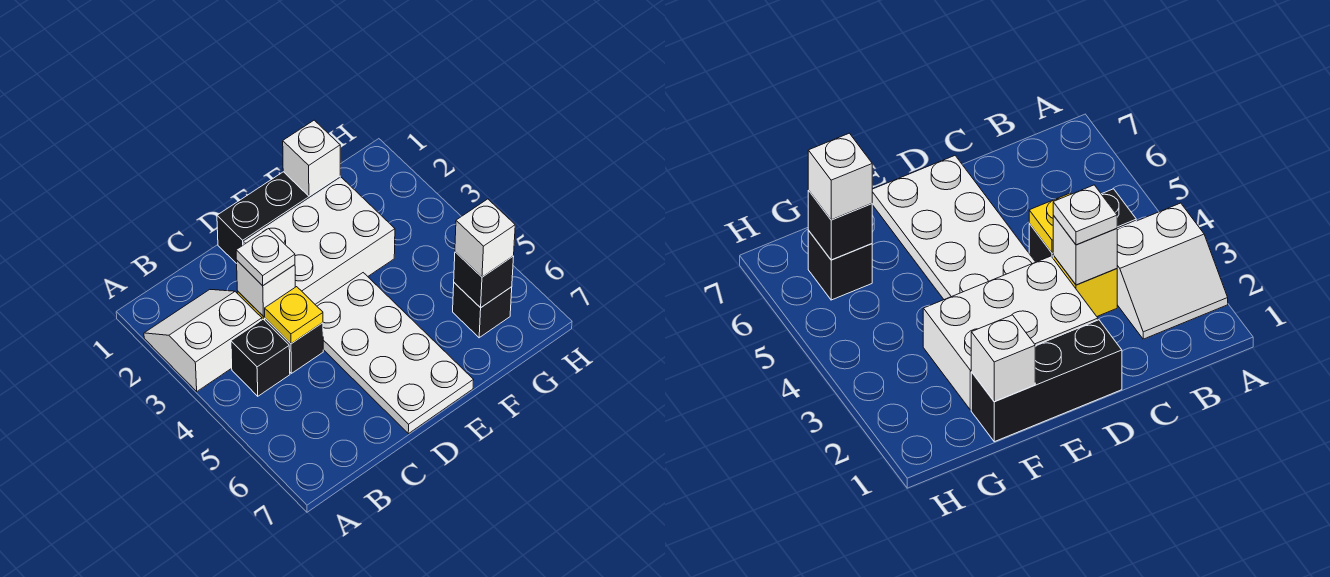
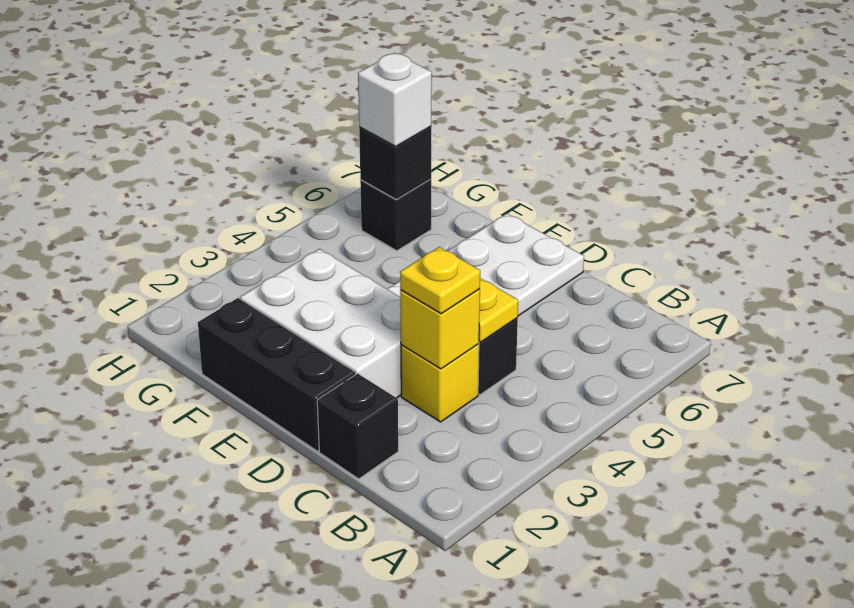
white 2x2 slope [144,290,262,391] -> none
black 1x1 brick [231,319,290,396] -> black 1x1 brick moved to [317,374,398,479]
white 1x1 brick [237,261,295,316] -> yellow 1x1 brick [400,289,480,369]
white 1x1 plate [236,229,295,286] -> yellow 1x1 plate [400,247,480,314]
white 1x1 brick [283,120,340,196] -> none

